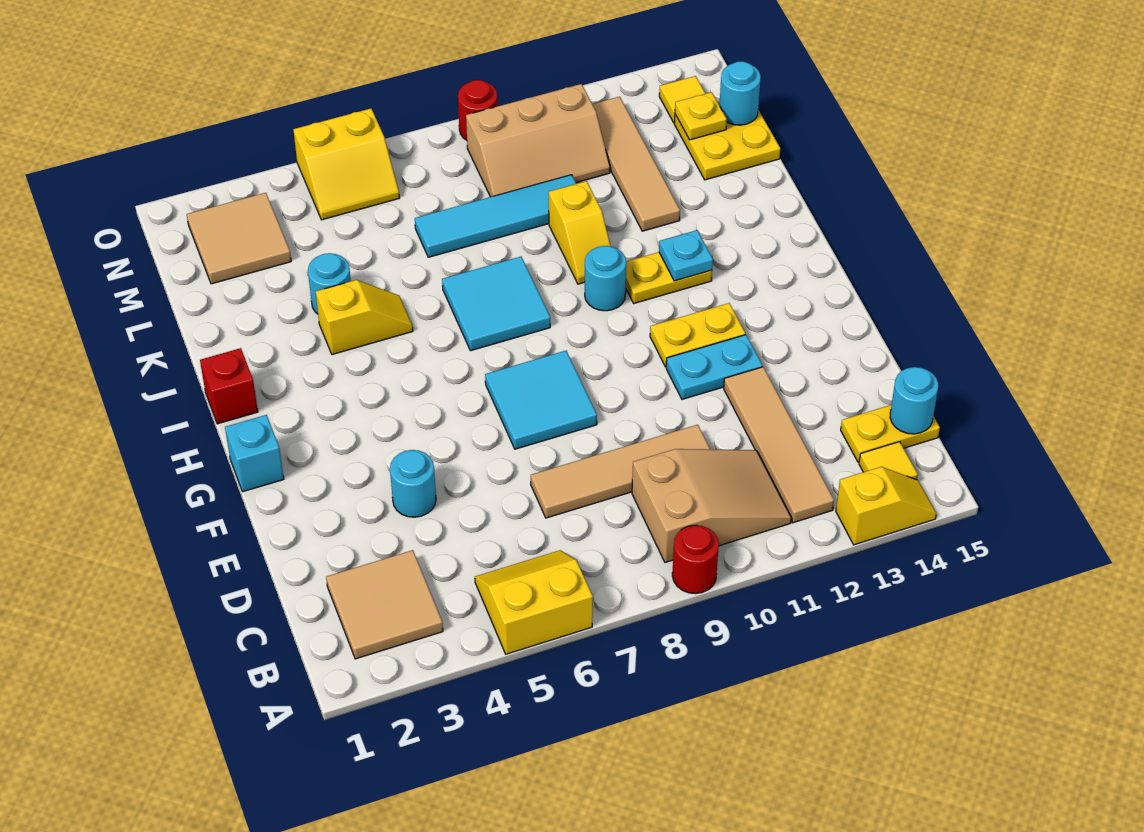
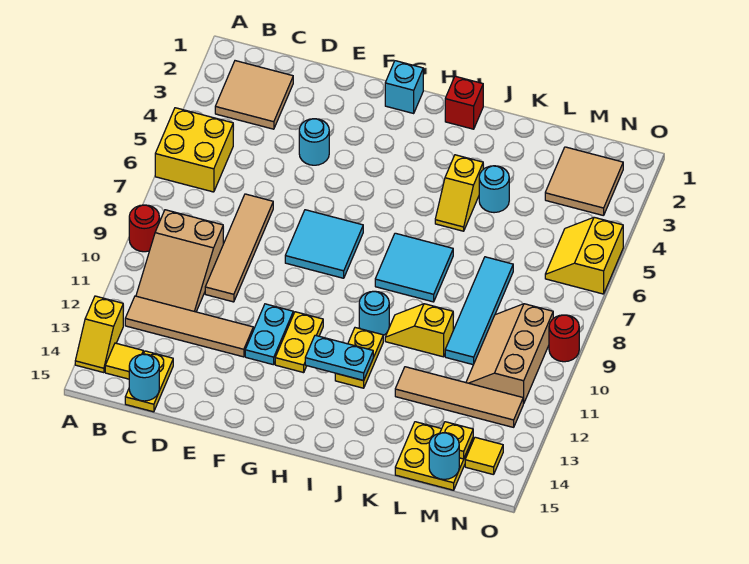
yellow 2x2 slope [475,550,593,654] -> yellow 2x2 brick [155,108,233,192]
cyan 1x1 plate [659,230,713,281] -> cyan 1x2 plate [305,335,373,380]

